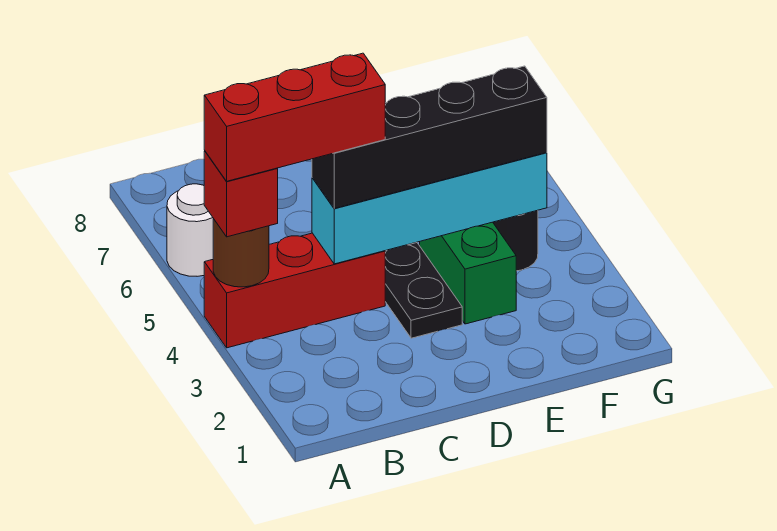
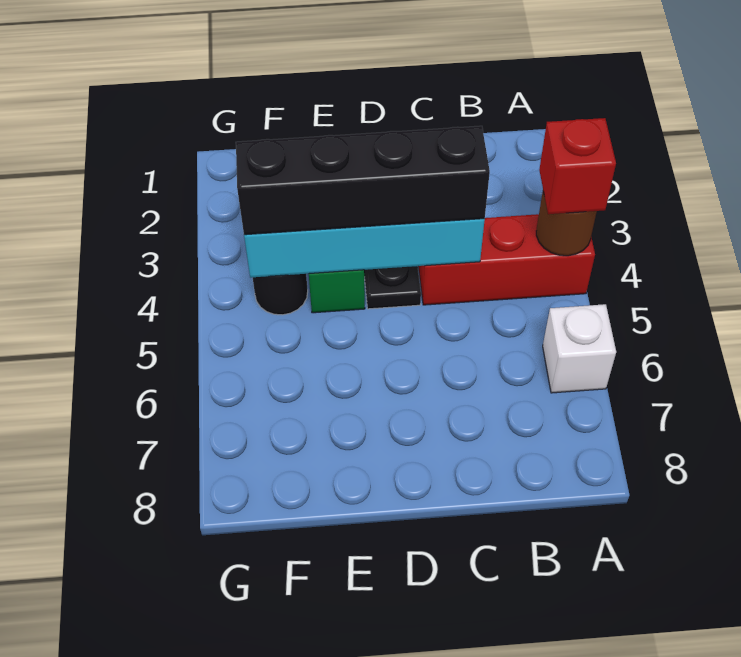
red 1x3 brick [204,53,385,181] -> none
white 1x1 round brick [167,184,213,276] -> white 1x1 brick [543,304,616,393]

